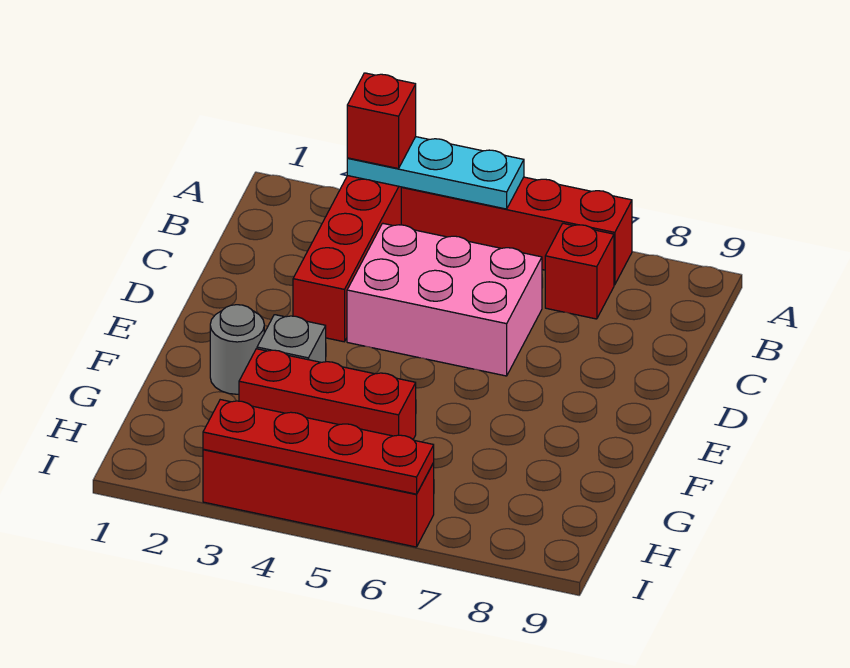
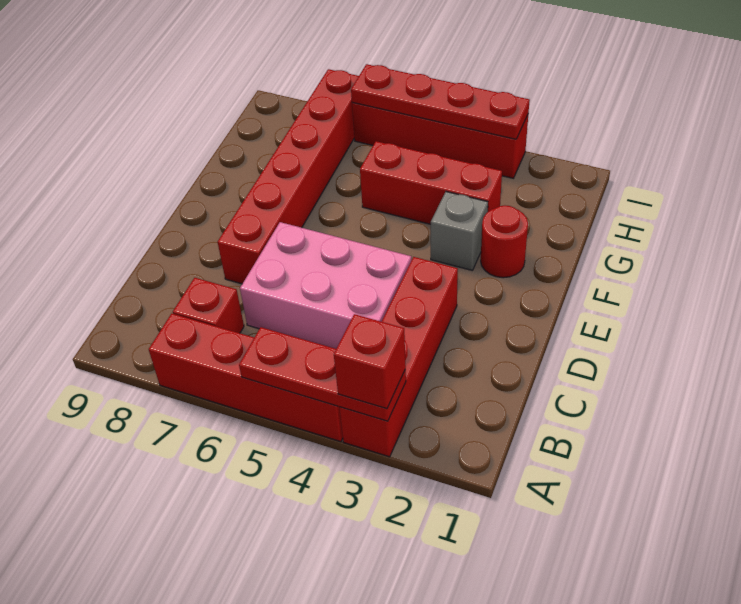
cyan 1x3 plate [347,137,524,209] -> red 1x3 plate [239,327,406,421]
none -> red 1x6 brick [218,69,359,284]
grey 1x1 round brick [210,305,264,394] -> red 1x1 round brick [481,205,528,278]

